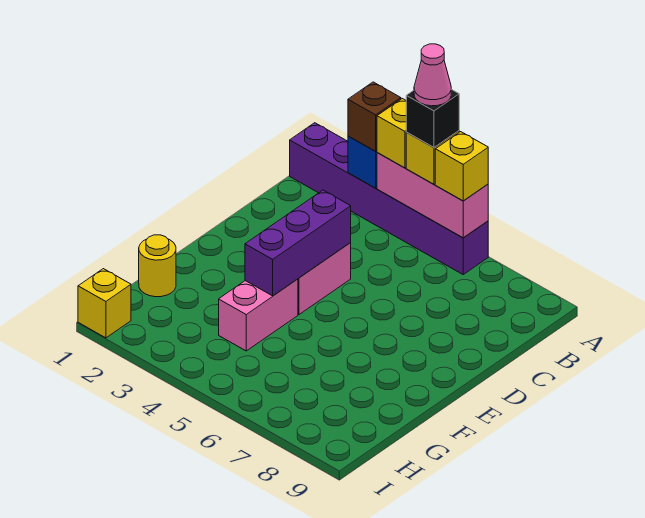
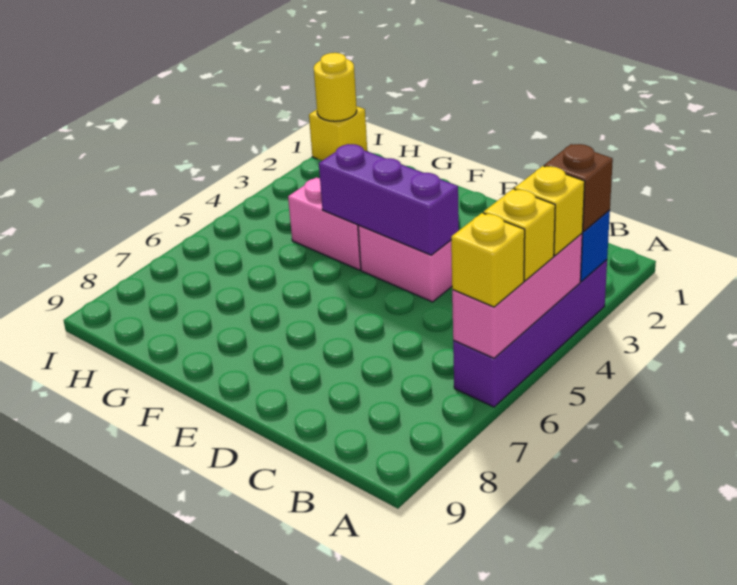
purple 1x6 brick [290,123,488,274] -> purple 1x4 brick [453,260,607,407]
black 1x1 brick [406,89,459,147] -> none
pink 1x1 cone [414,44,451,106] -> none
yellow 1x1 round brick [139,235,176,297] -> yellow 1x1 round brick moved to [314,53,357,121]

